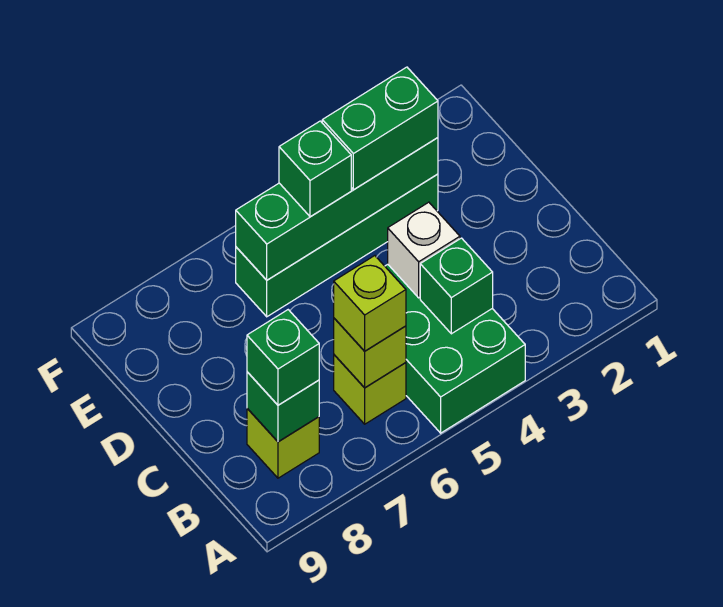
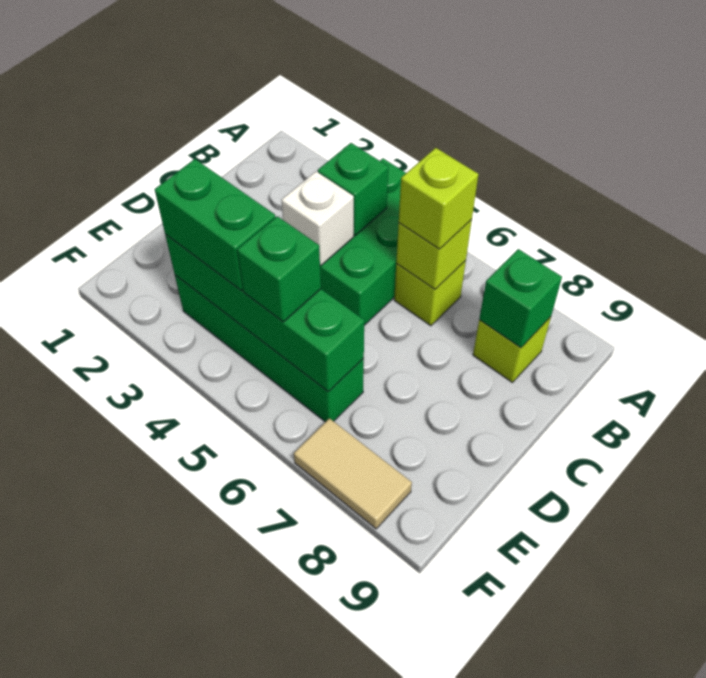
green 1x1 brick [247,310,319,405] -> none
none -> tan 1x2 tile [294,418,412,529]

